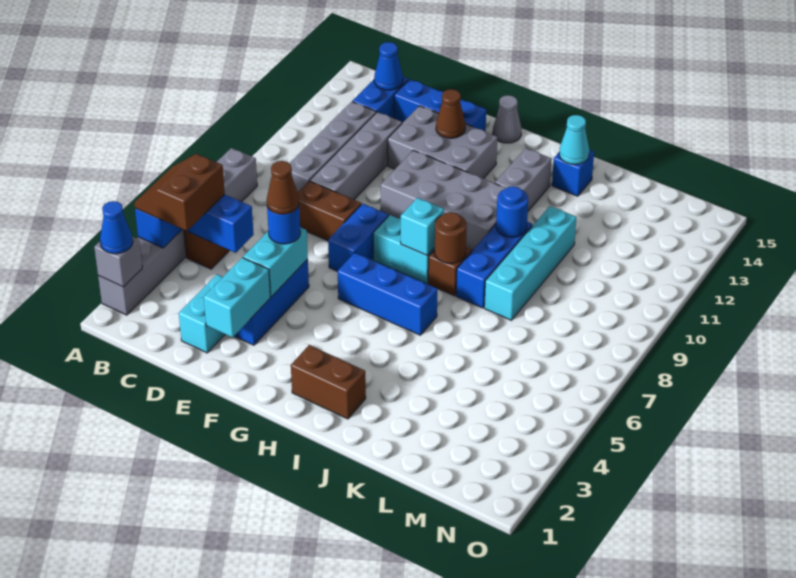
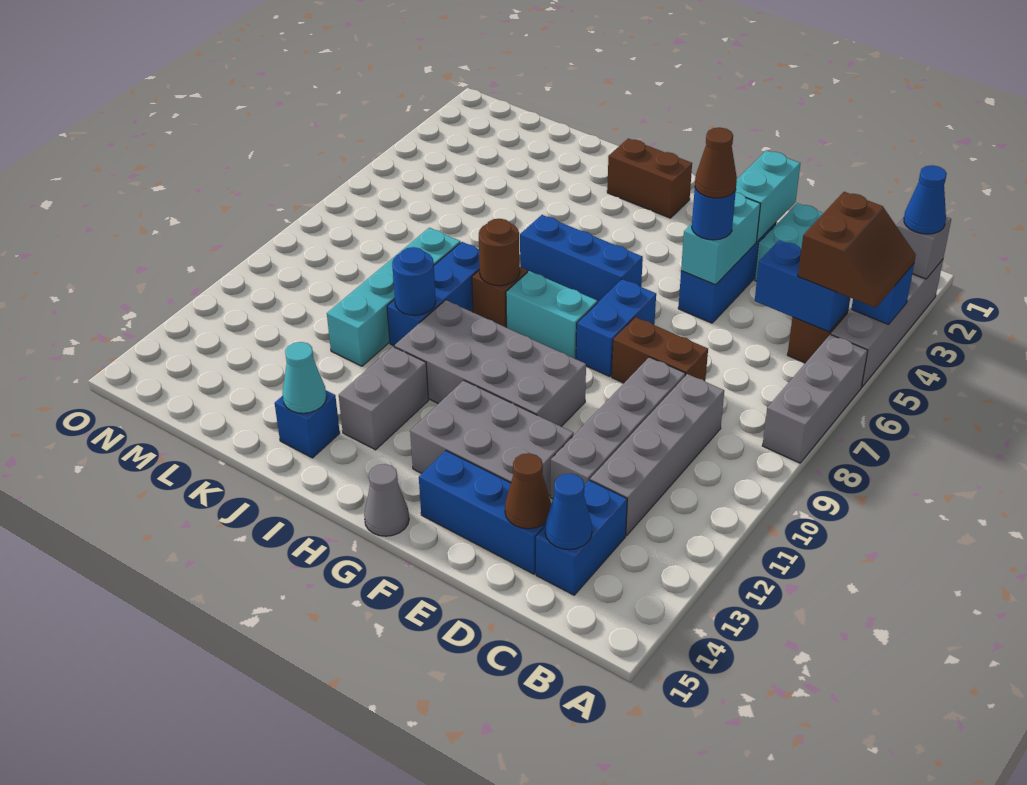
brown 1x1 cone [436,89,465,138] -> brown 1x1 cone moved to [505,453,551,529]
cyan 1x1 brick [401,198,444,255] -> none

